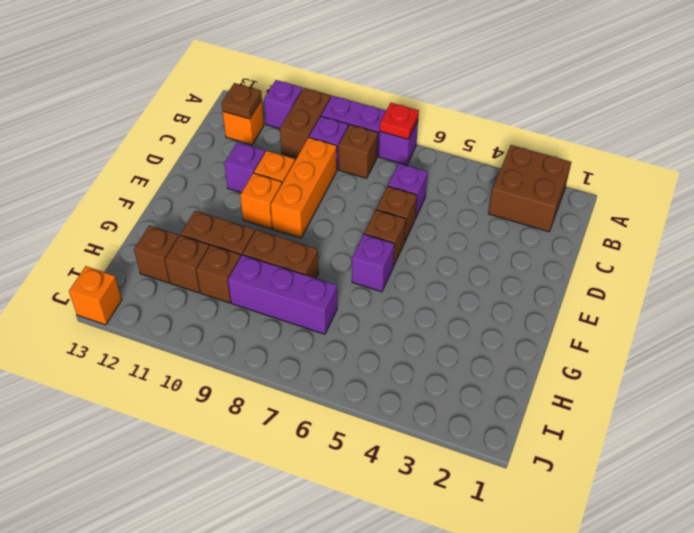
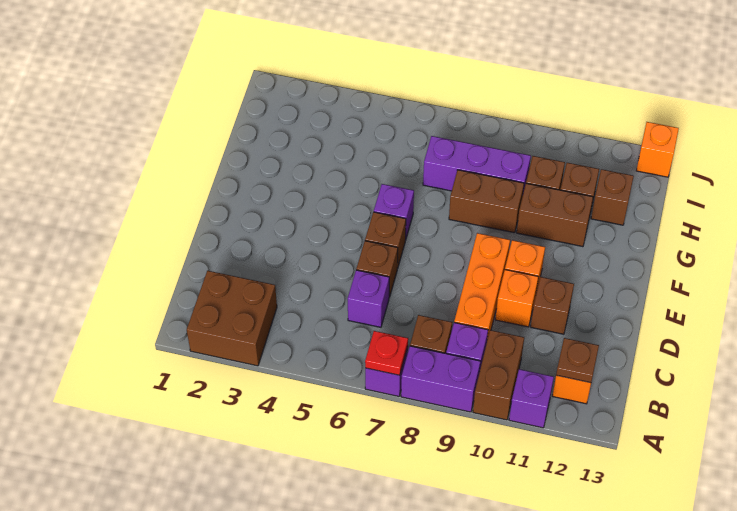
purple 1x1 brick [224,142,265,193] -> brown 1x1 brick [531,277,574,334]

